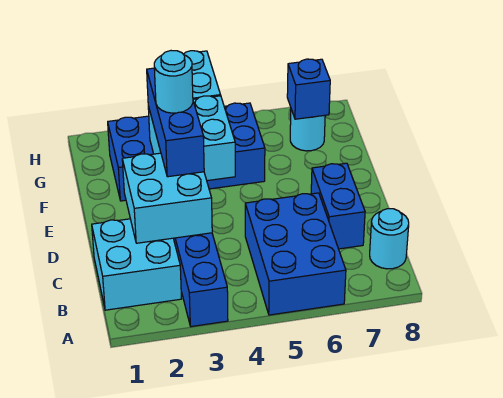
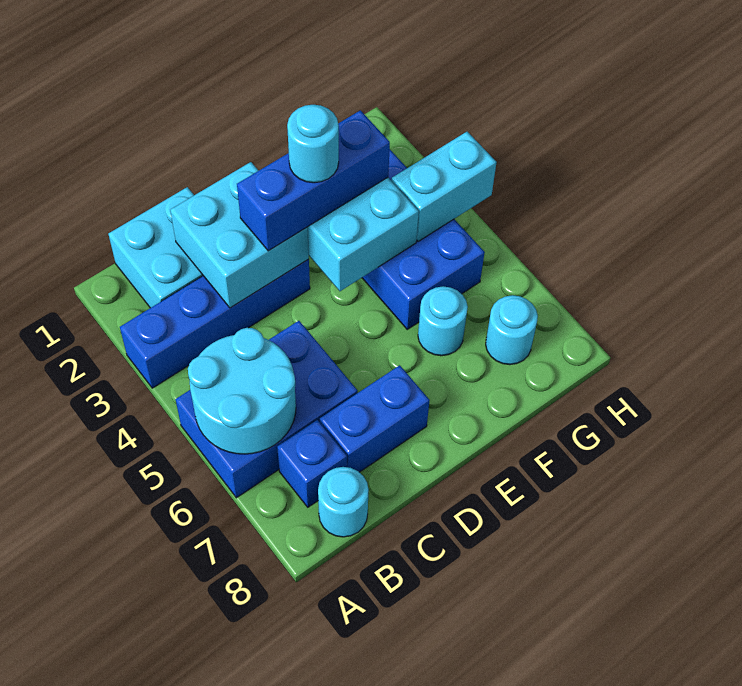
none -> cyan 2x2 round brick [188,328,296,454]
none -> cyan 1x1 round brick [418,286,468,356]
blue 1x1 brick [287,59,330,119] -> blue 1x1 brick moved to [277,420,347,507]

